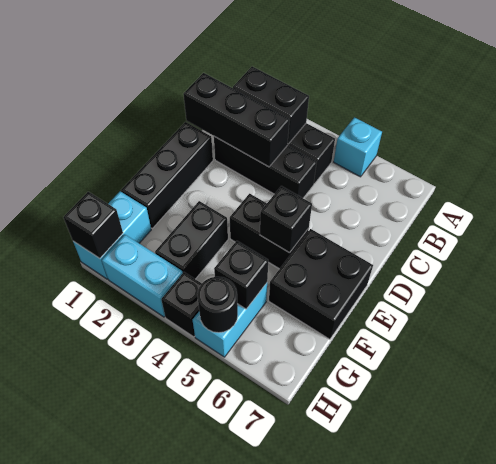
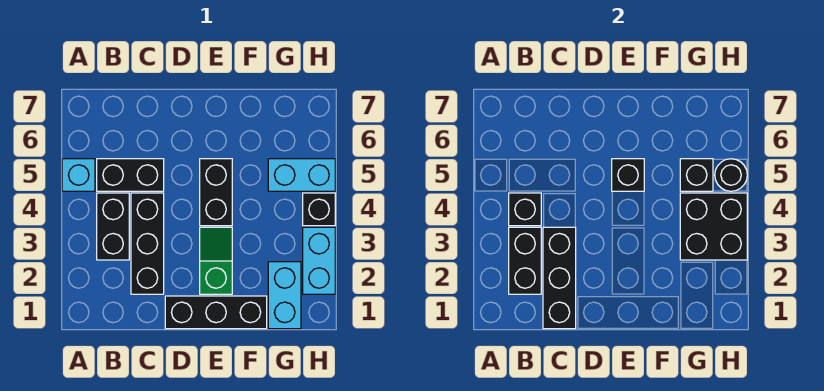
none -> green 1x2 slope [200,227,232,294]
black 2x2 brick [269,229,373,339] -> black 2x2 brick moved to [680,193,747,260]
black 1x2 brick [155,201,228,279] -> black 1x2 brick moved to [97,159,164,191]
cyan 1x2 brick [73,191,151,279] -> cyan 1x2 brick turned to [268,262,301,329]
black 1x1 brick [64,192,123,258] -> black 1x1 brick moved to [509,193,541,226]

